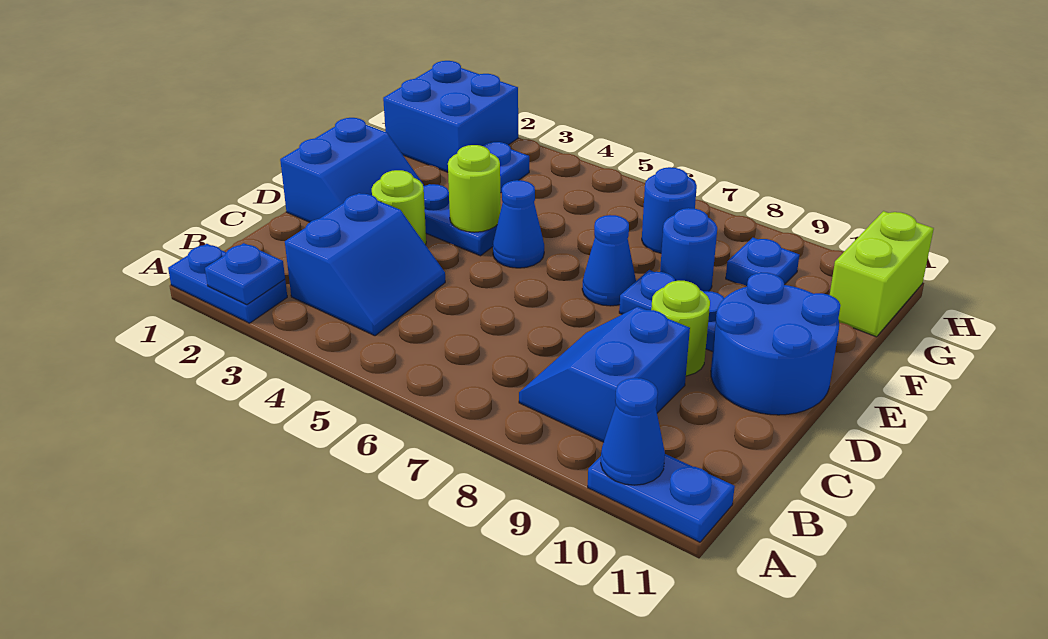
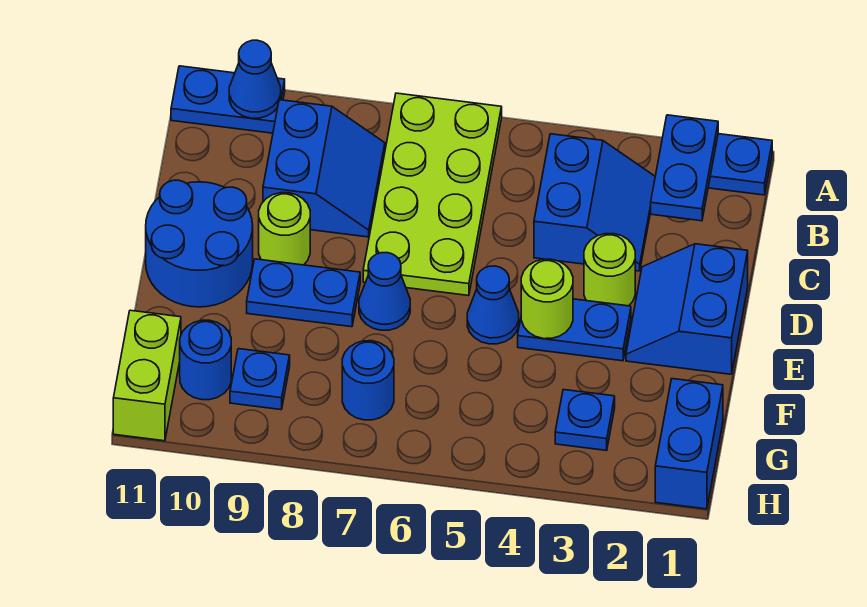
blue 1x1 plate [205,243,285,305] -> blue 1x2 plate [651,115,718,221]
none -> lime 2x4 plate [363,93,502,296]
blue 2x2 slope [285,193,445,336] -> blue 2x2 slope turned to [534,134,655,271]
blue 1x1 round brick [660,208,717,291] -> blue 1x1 round brick moved to [180,320,231,400]
blue 2x2 brick [383,61,518,172] -> blue 1x2 brick [655,379,723,509]

